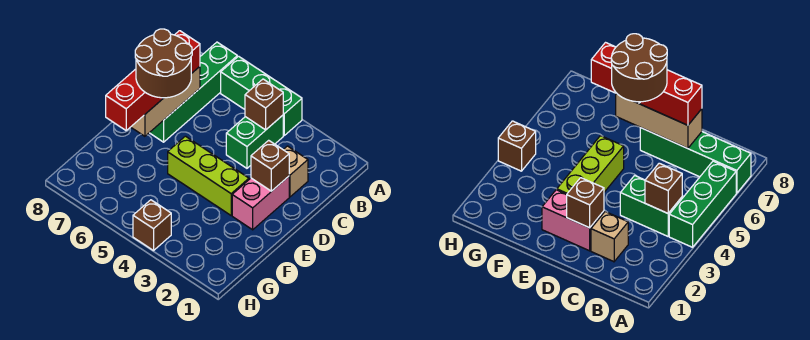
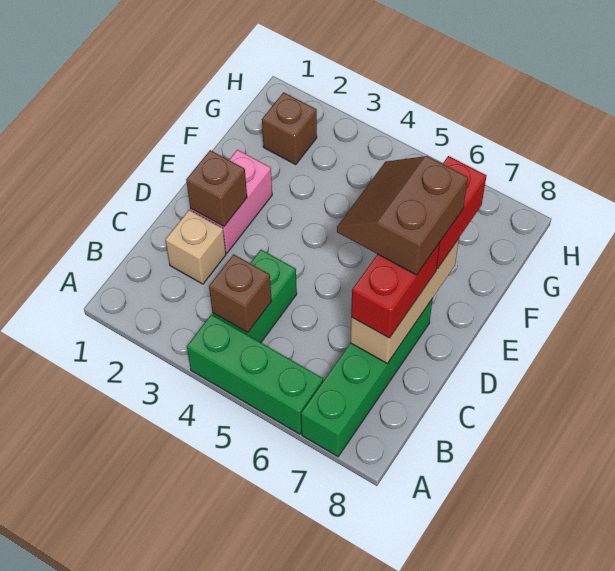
brown 2x2 round brick [135,29,192,98] -> brown 2x2 slope [337,156,468,275]
lime 1x3 brick [168,136,249,215] -> none
brown 1x1 brick [133,200,171,251] -> brown 1x1 brick moved to [262,92,317,165]

